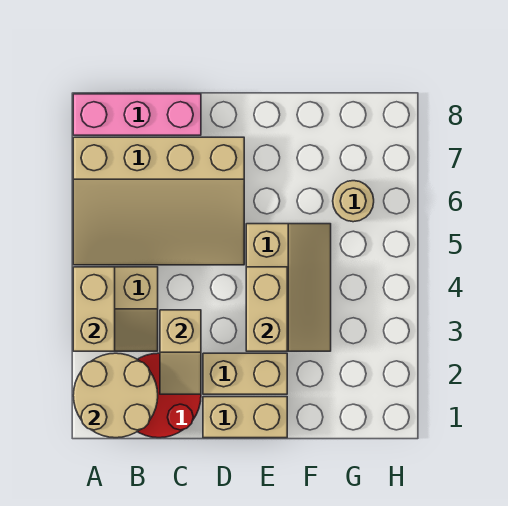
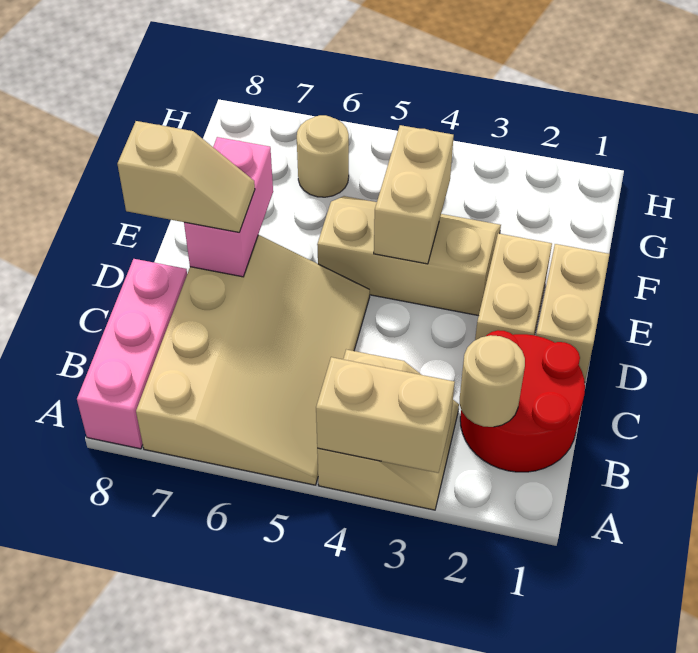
tan 2x2 round brick [73,353,158,438] -> tan 1x1 round brick [460,335,525,427]
tan 1x2 slope [160,310,201,394] -> tan 1x2 slope moved to [117,121,255,232]
none -> pink 1x2 brick [184,137,273,277]
tan 1x2 brick [246,267,287,351] -> tan 1x2 brick turned to [374,125,454,264]

